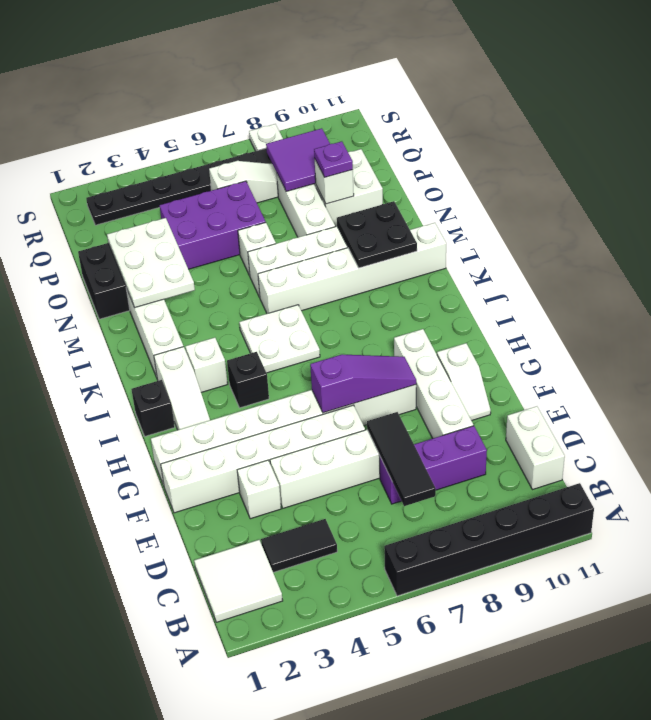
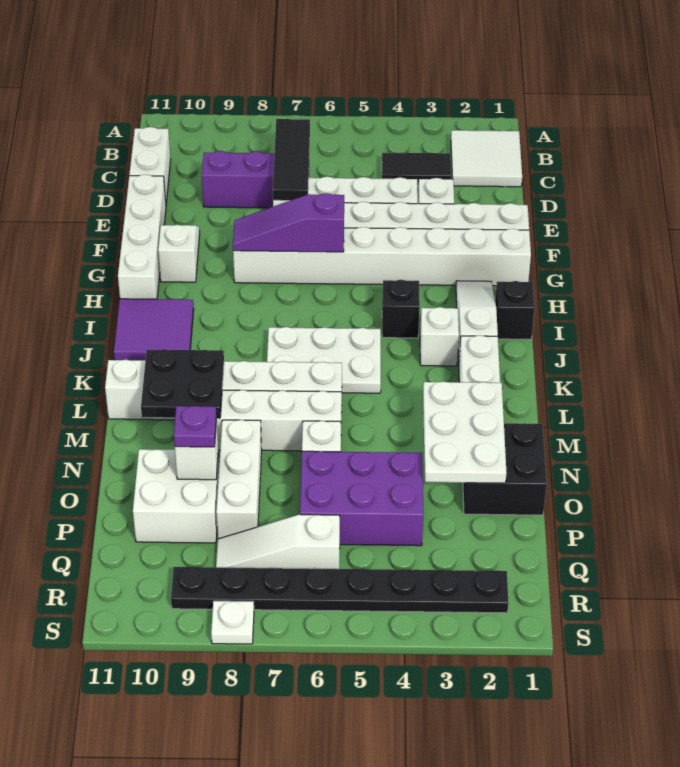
black 1x6 brick [384,483,594,596] -> none
white 1x4 brick [394,329,473,438] -> white 1x4 brick moved to [118,174,166,299]
white 2x2 plate [239,305,320,373] -> white 2x3 plate [267,327,381,393]
purple 2x2 tile [266,128,330,192] -> purple 2x2 tile moved to [114,299,194,360]

